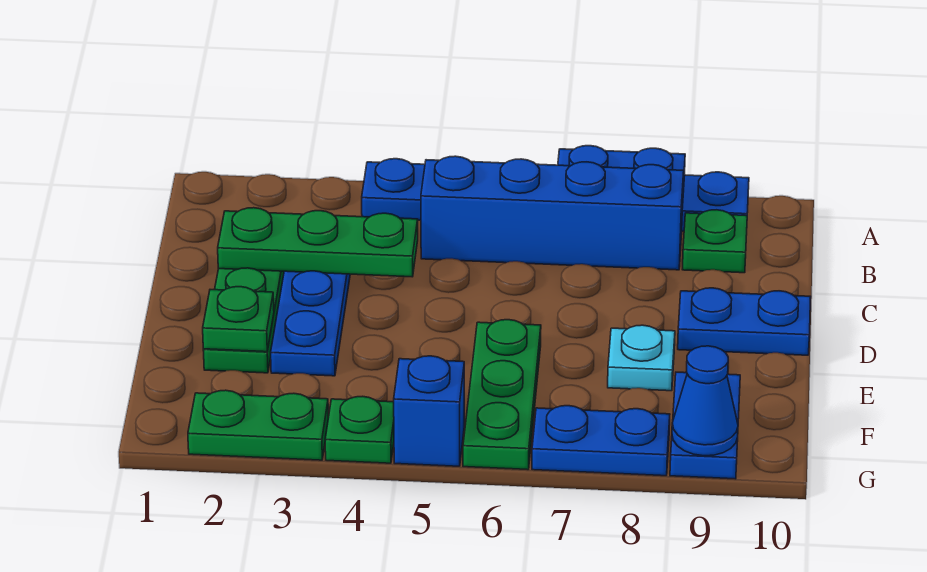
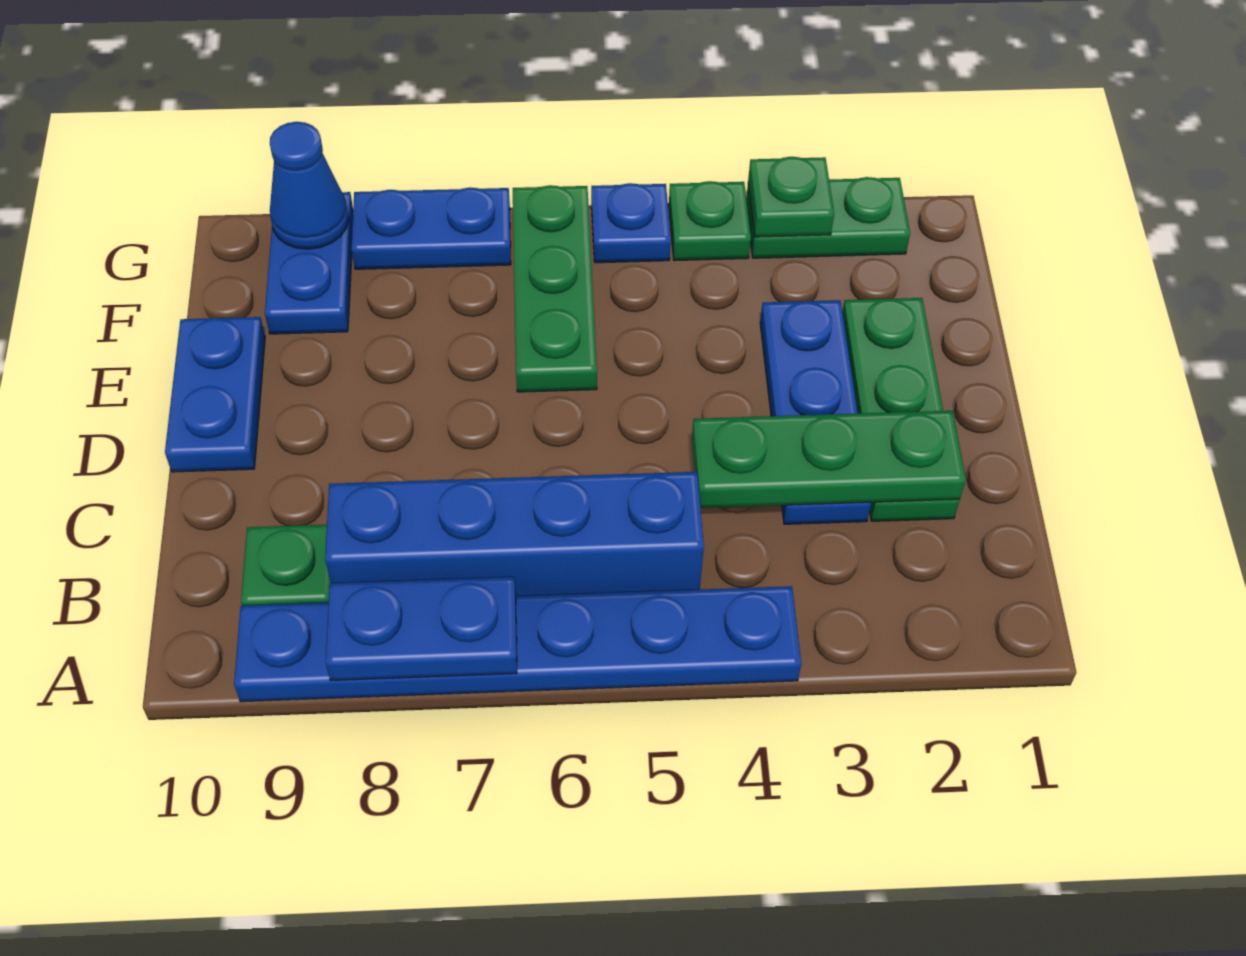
blue 1x2 plate [678,288,810,355] -> blue 1x2 plate turned to [165,317,265,472]
green 1x1 plate [203,287,274,352] -> green 1x1 plate moved to [748,157,834,237]
cyan 1x1 plate [608,325,675,391] -> none
blue 1x1 brick [394,356,464,466] -> blue 1x1 plate [591,183,671,263]

